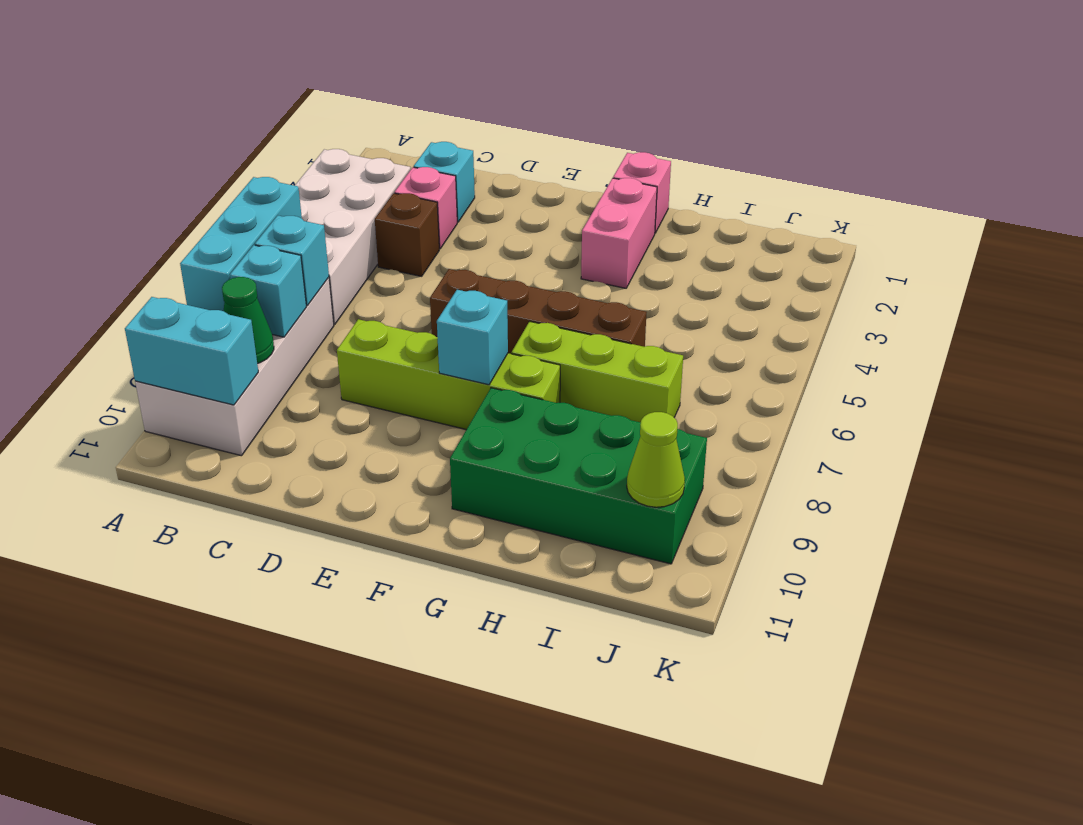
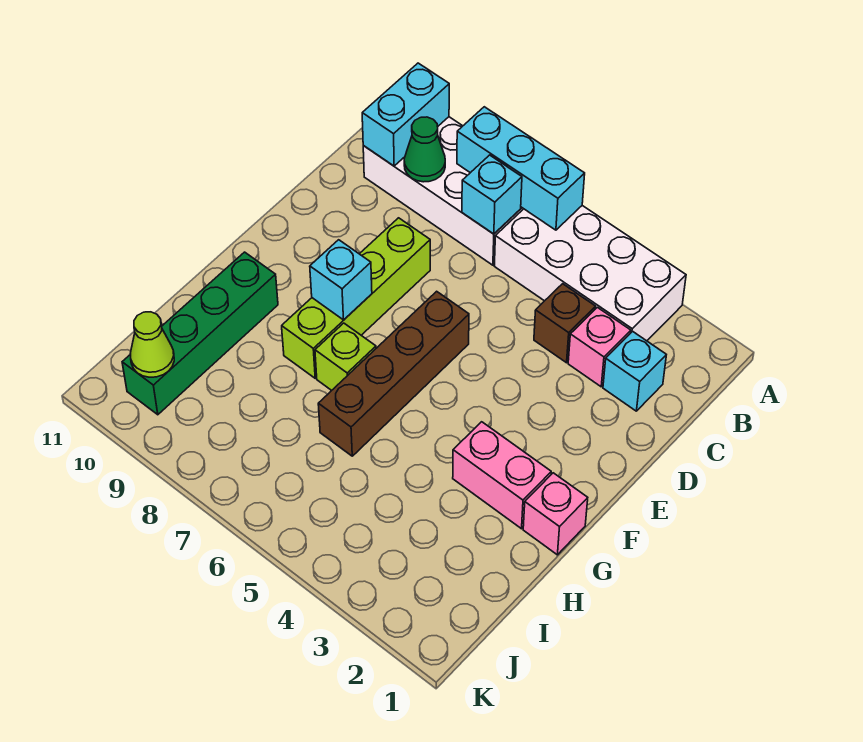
cyan 1x1 brick [230,245,306,337] -> none
lime 1x3 brick [511,321,683,422] -> lime 1x1 brick [315,323,376,390]
green 2x4 brick [450,388,707,564] -> green 1x4 brick [122,252,278,415]

